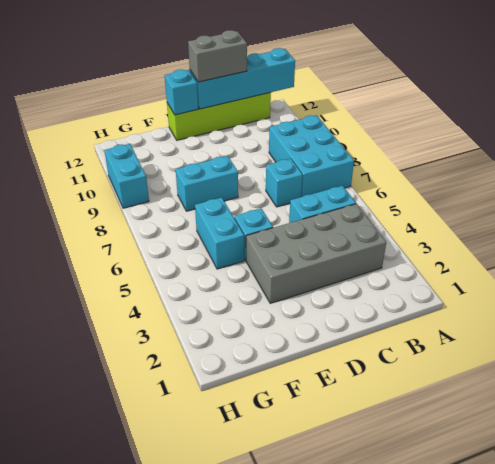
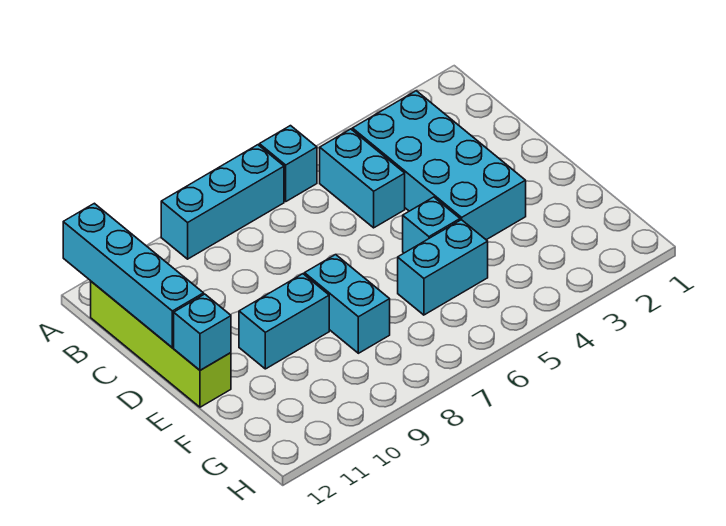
cyan 2x3 brick [269,115,354,197] -> cyan 1x3 brick [161,145,284,259]
grey 2x4 brick [246,204,386,303] -> cyan 2x4 brick [352,91,526,240]
cyan 1x1 brick [266,159,303,207] -> cyan 1x1 brick moved to [259,126,317,201]
grey 1x2 brick [188,30,247,82] -> none
cyan 1x2 brick [104,144,149,208] -> cyan 1x2 brick moved to [239,274,329,369]

